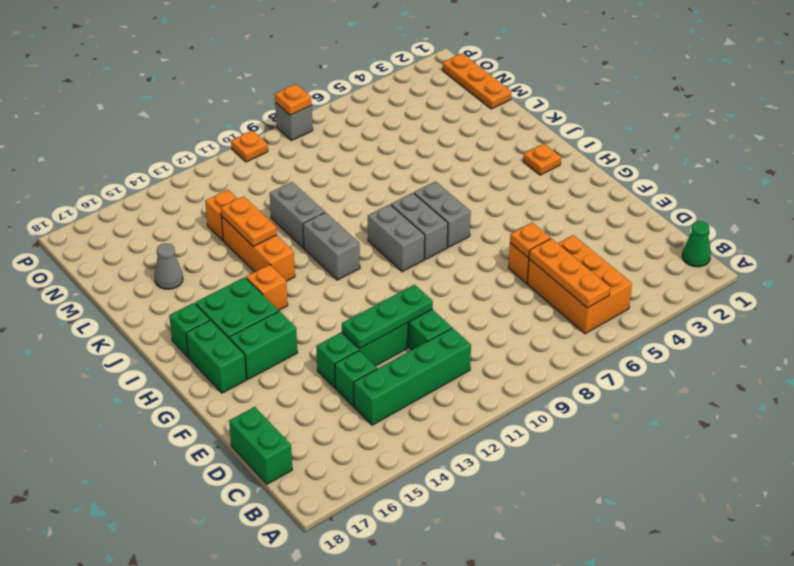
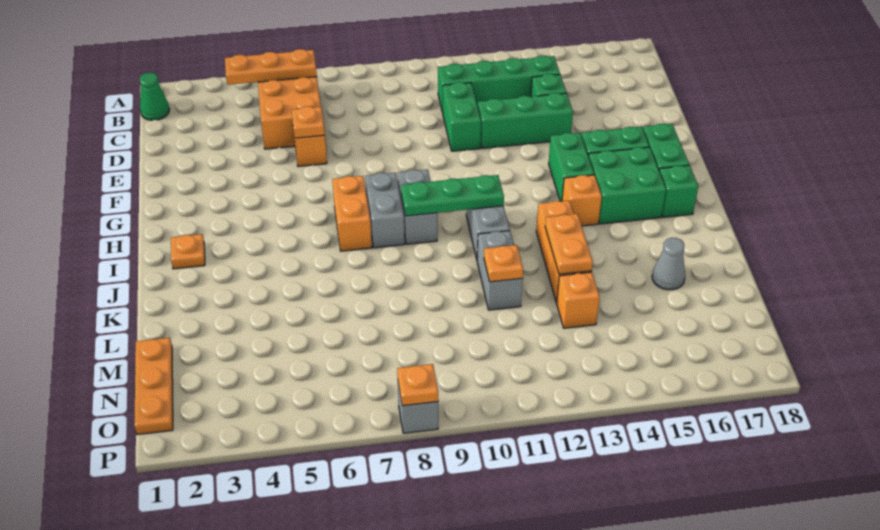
orange 1x3 plate [529,238,610,308] -> orange 1x3 plate turned to [225,49,317,85]
green 1x2 brick [229,407,292,484] -> green 1x2 brick moved to [549,133,594,201]
green 1x3 plate [342,285,433,348] -> green 1x3 plate moved to [401,175,504,216]
grey 1x2 brick [414,181,471,247] -> orange 1x2 brick [332,176,372,251]
orange 1x1 plate [231,131,268,162] -> orange 1x1 plate moved to [484,245,523,282]

